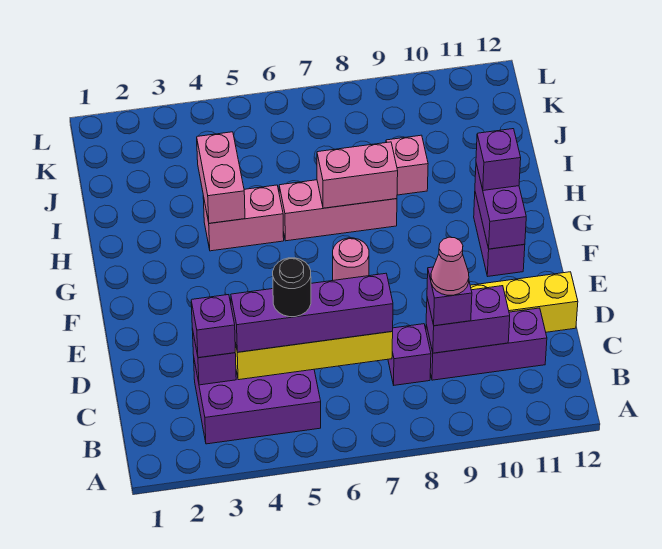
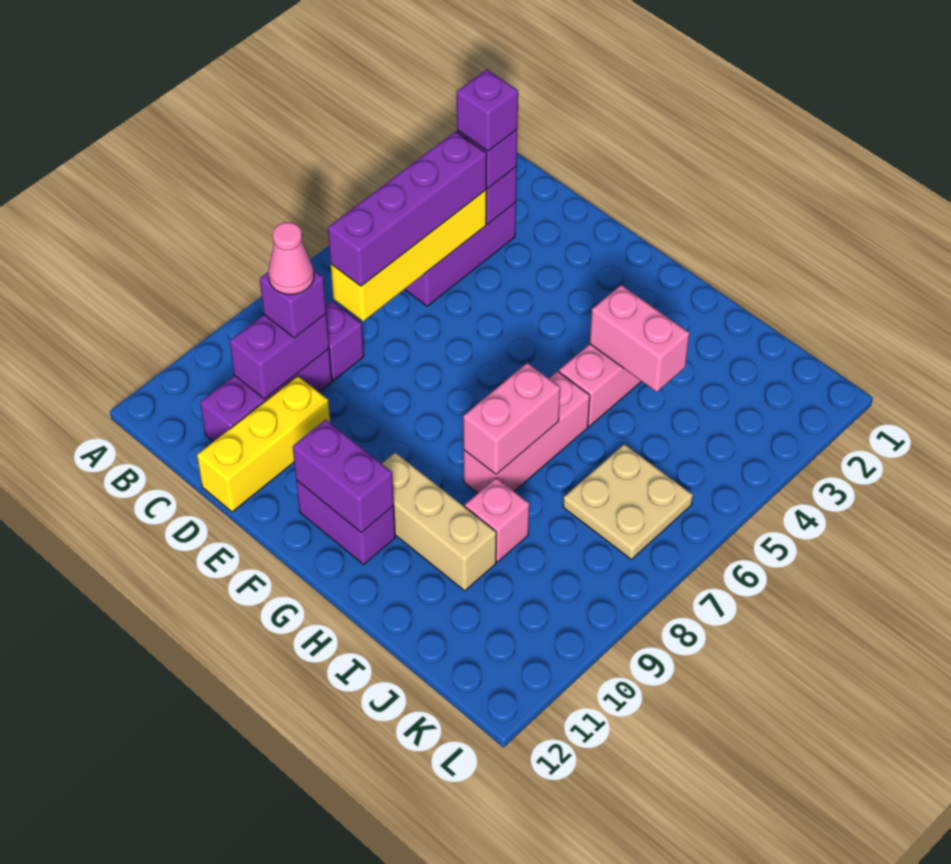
black 1x1 round brick [273,258,311,317] -> none
pink 1x1 round brick [333,238,369,280] -> none
none -> tan 1x3 brick [382,453,496,591]
purple 1x1 brick [476,129,521,190] -> purple 1x1 brick moved to [457,69,518,151]
none -> tan 2x2 plate [563,444,693,559]

